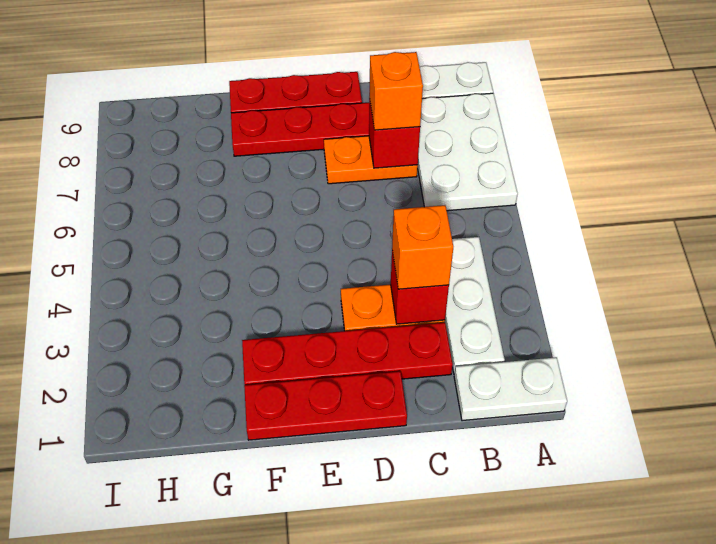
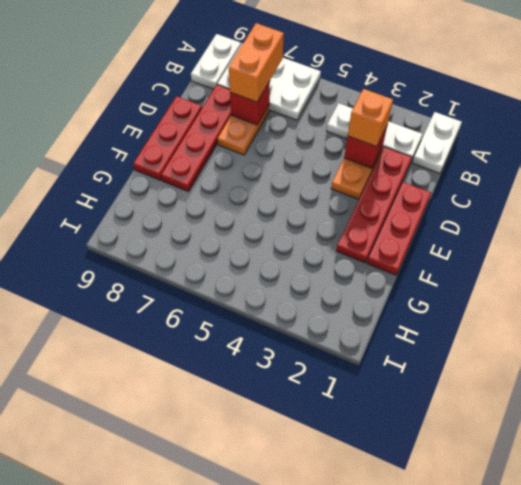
orange 1x1 brick [369,52,423,130] -> orange 1x2 brick [229,23,284,102]

